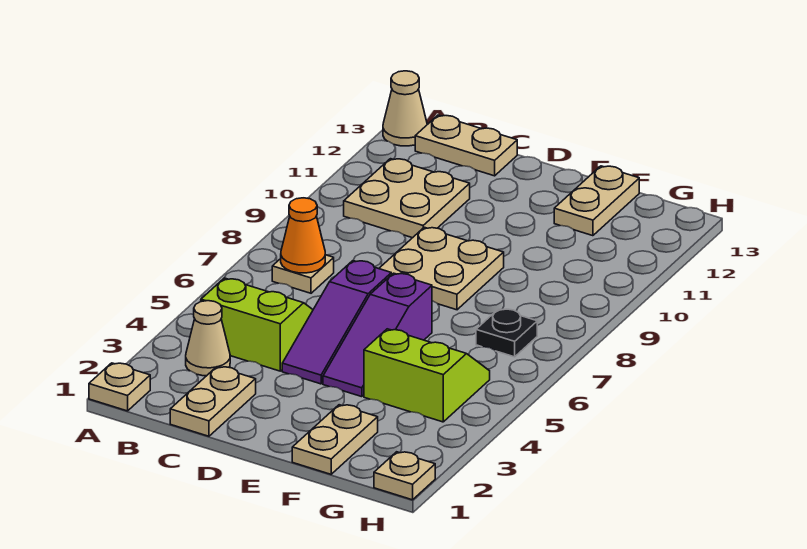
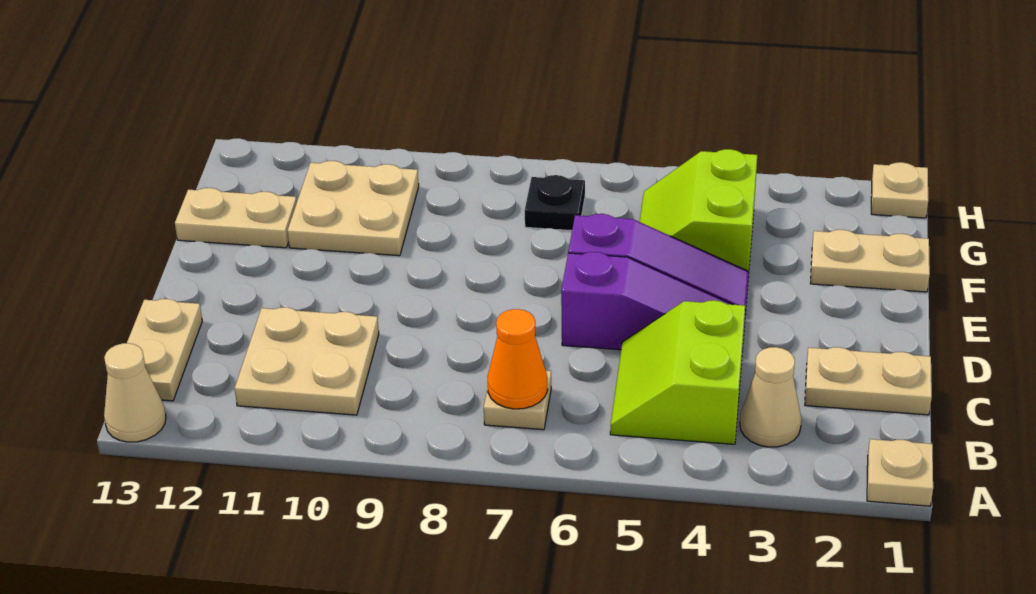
tan 2x2 plate [379,227,504,310] -> tan 2x2 plate moved to [288,161,419,256]

